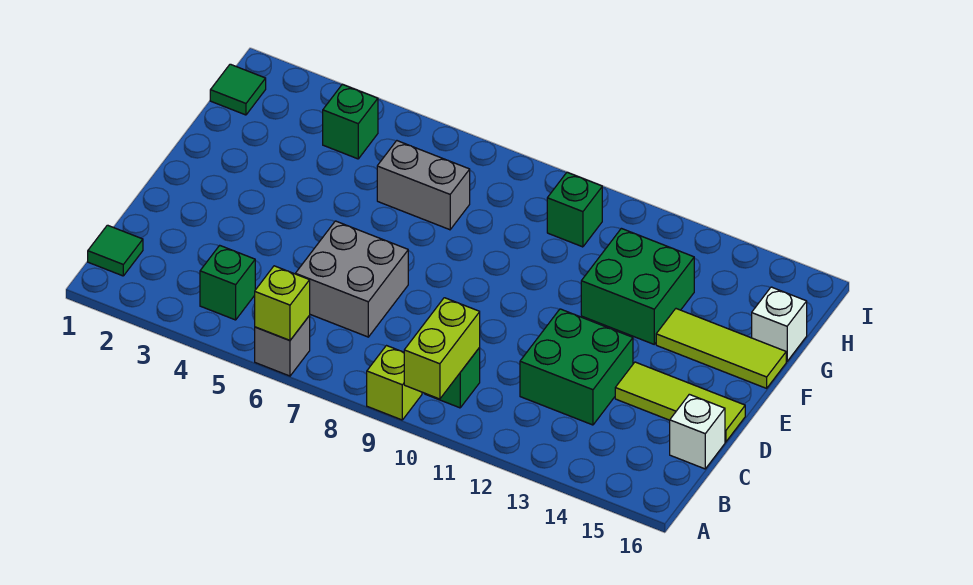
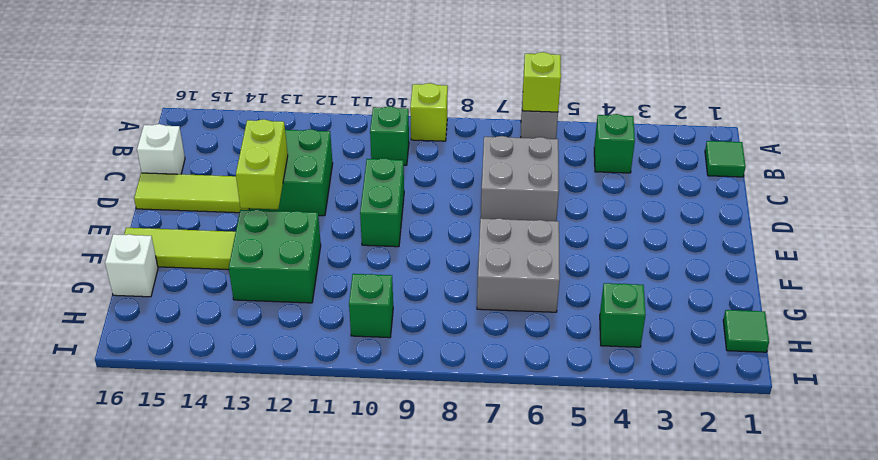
lime 1x2 brick [404,298,480,399] -> lime 1x2 brick moved to [236,119,288,209]
none -> green 1x2 brick [360,158,404,247]
grey 1x2 brick [377,141,470,230] -> grey 2x2 brick [477,218,560,312]

